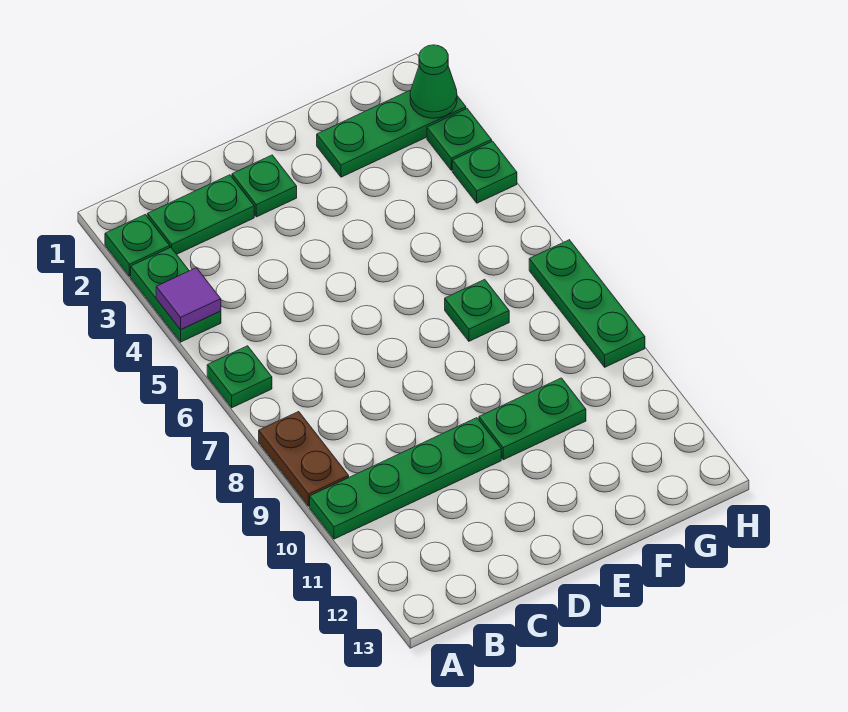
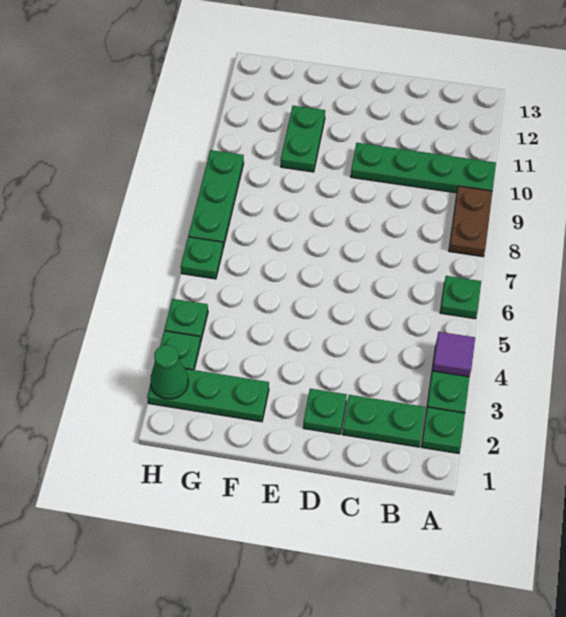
green 1x2 plate [479,378,586,460] -> green 1x2 plate turned to [281,106,325,172]
green 1x1 plate [445,279,509,341] -> green 1x1 plate moved to [181,237,223,279]

